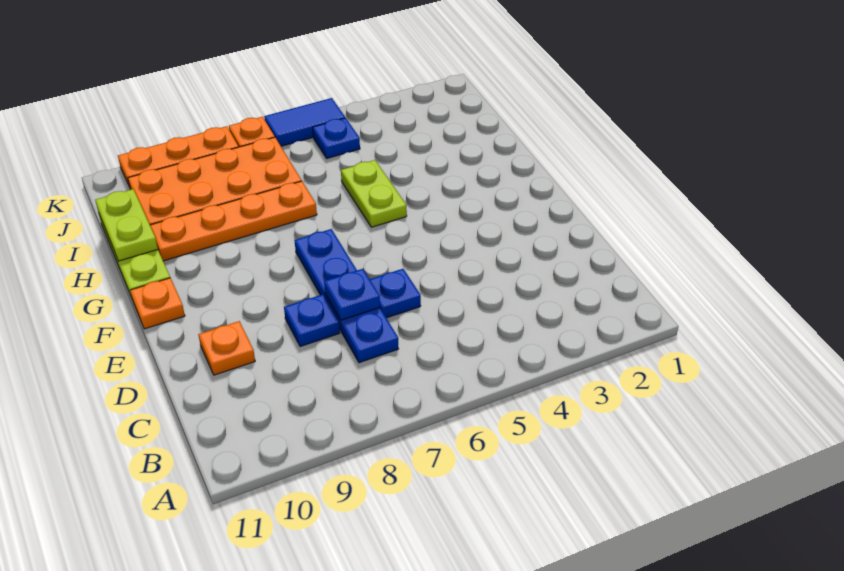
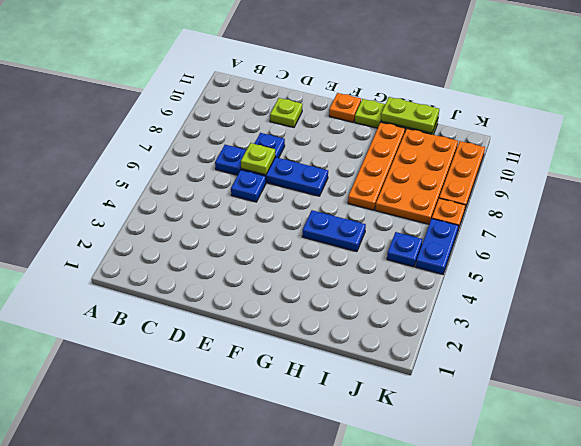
blue 1x1 plate [324,269,380,320] -> lime 1x1 plate [241,143,275,175]
orange 1x1 plate [198,321,255,375] -> lime 1x1 plate [270,98,303,127]
lime 1x2 plate [341,160,407,227] -> blue 1x2 plate [302,210,366,252]
blue 1x2 tile [264,98,345,146] -> blue 1x2 plate [416,219,459,274]

